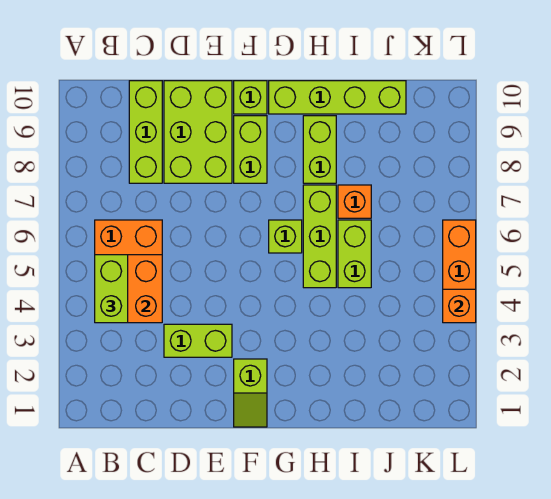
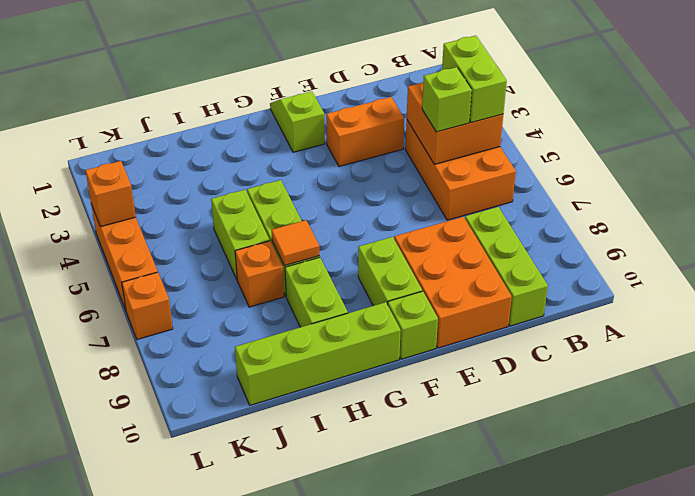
lime 1x2 brick [164,324,232,357] -> orange 1x2 brick [326,97,404,166]
lime 2x3 brick [164,81,232,183] -> orange 2x3 brick [394,217,512,348]
lime 1x1 brick [269,220,302,253] -> lime 1x1 brick moved to [422,67,472,132]
none -> orange 1x1 tile [271,220,319,266]
none -> orange 1x1 brick [122,272,173,339]

